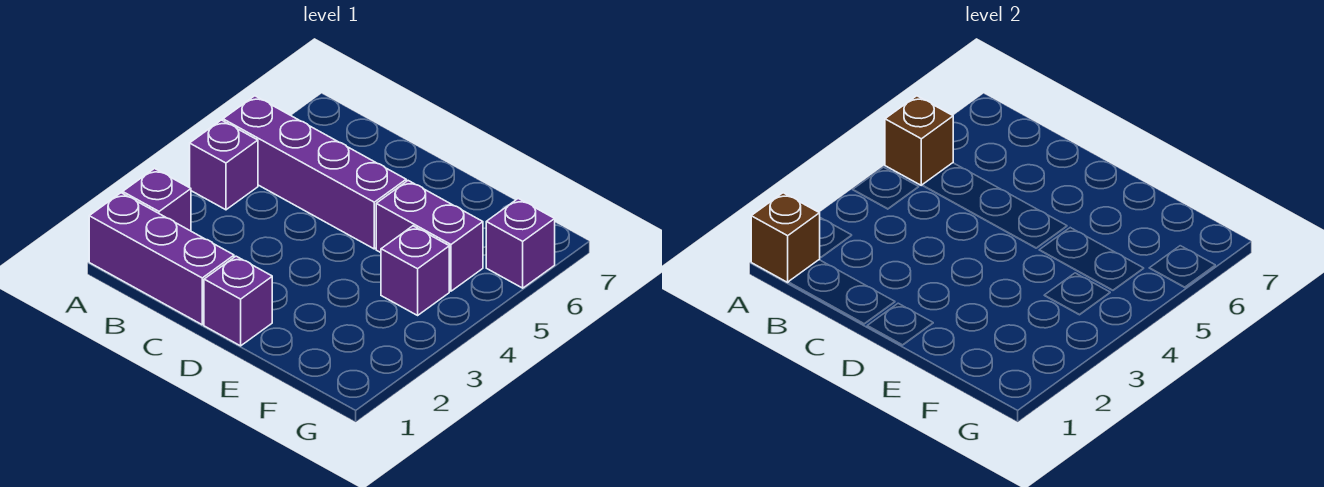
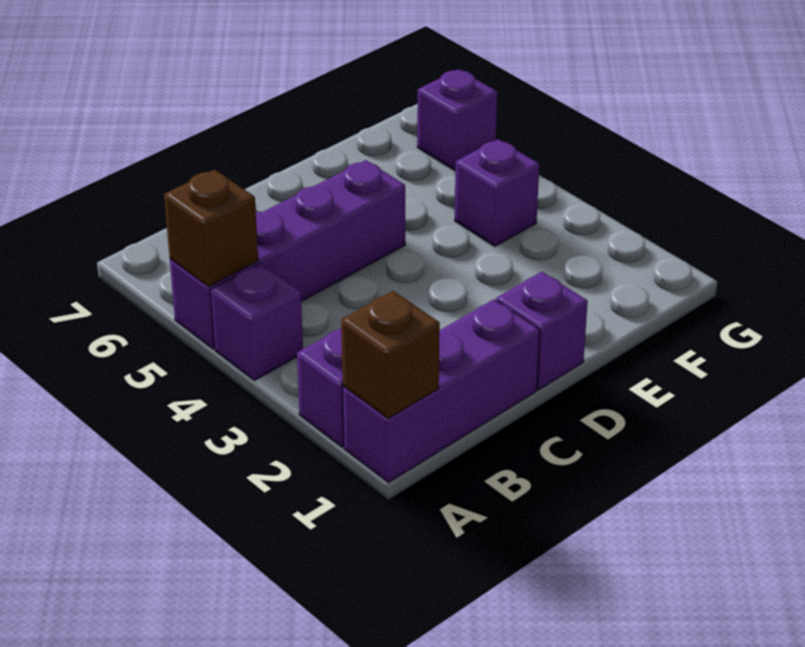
purple 1x2 brick [376,181,483,291] -> none

